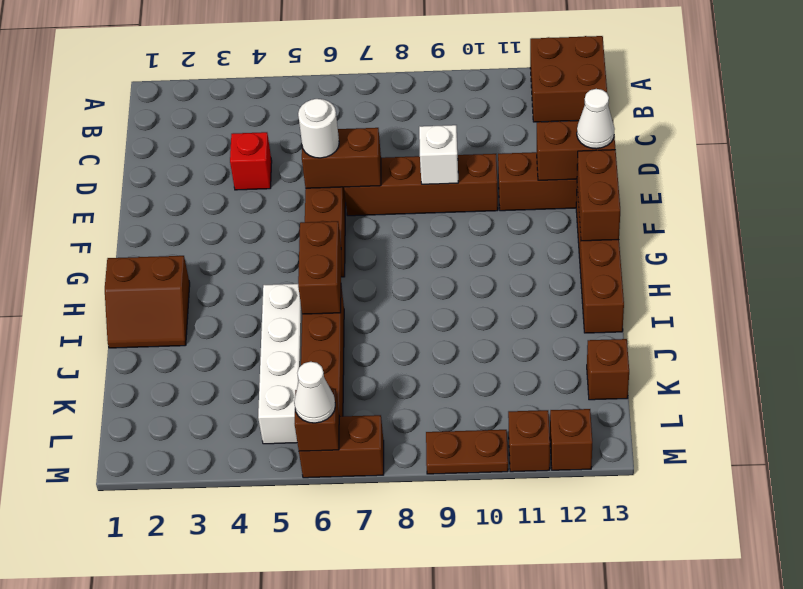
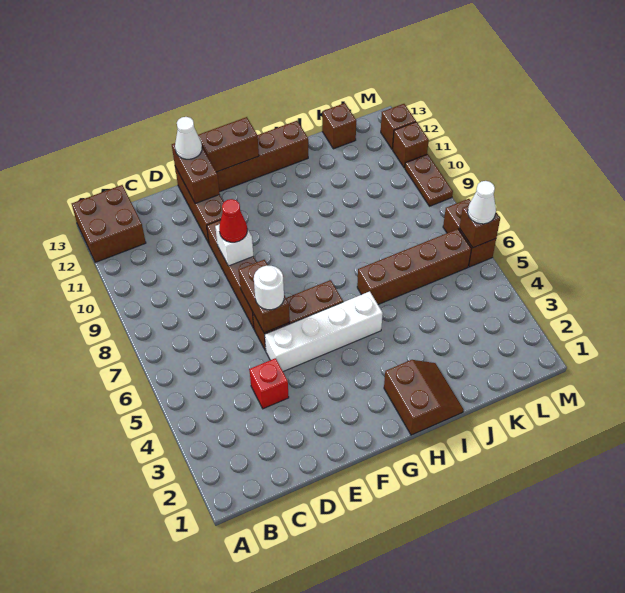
none -> red 1x1 cone [219,199,247,242]
brown 1x2 brick [298,221,341,314] -> none
white 1x4 brick [258,284,302,444] -> white 1x4 brick moved to [265,291,383,371]

